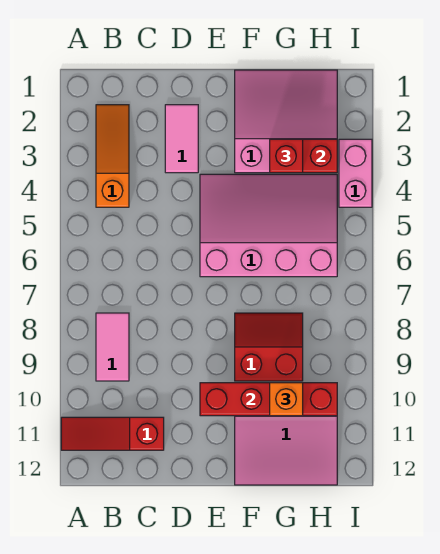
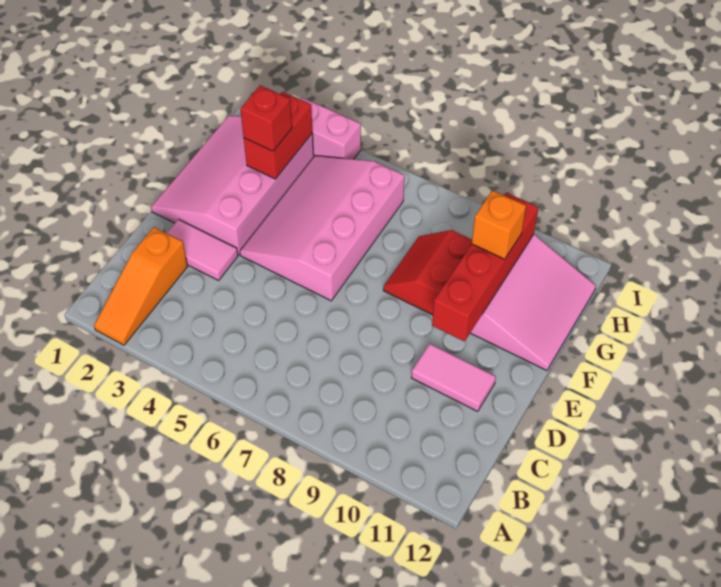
red 1x3 slope [61,417,164,450] -> none
orange 1x3 slope [96,105,129,207] -> orange 1x3 slope turned to [94,227,188,345]
pink 1x2 tile [96,313,129,381] -> pink 1x2 tile moved to [411,344,496,411]
pink 3x3 slope [235,70,337,173] -> pink 3x4 slope [151,116,314,255]

